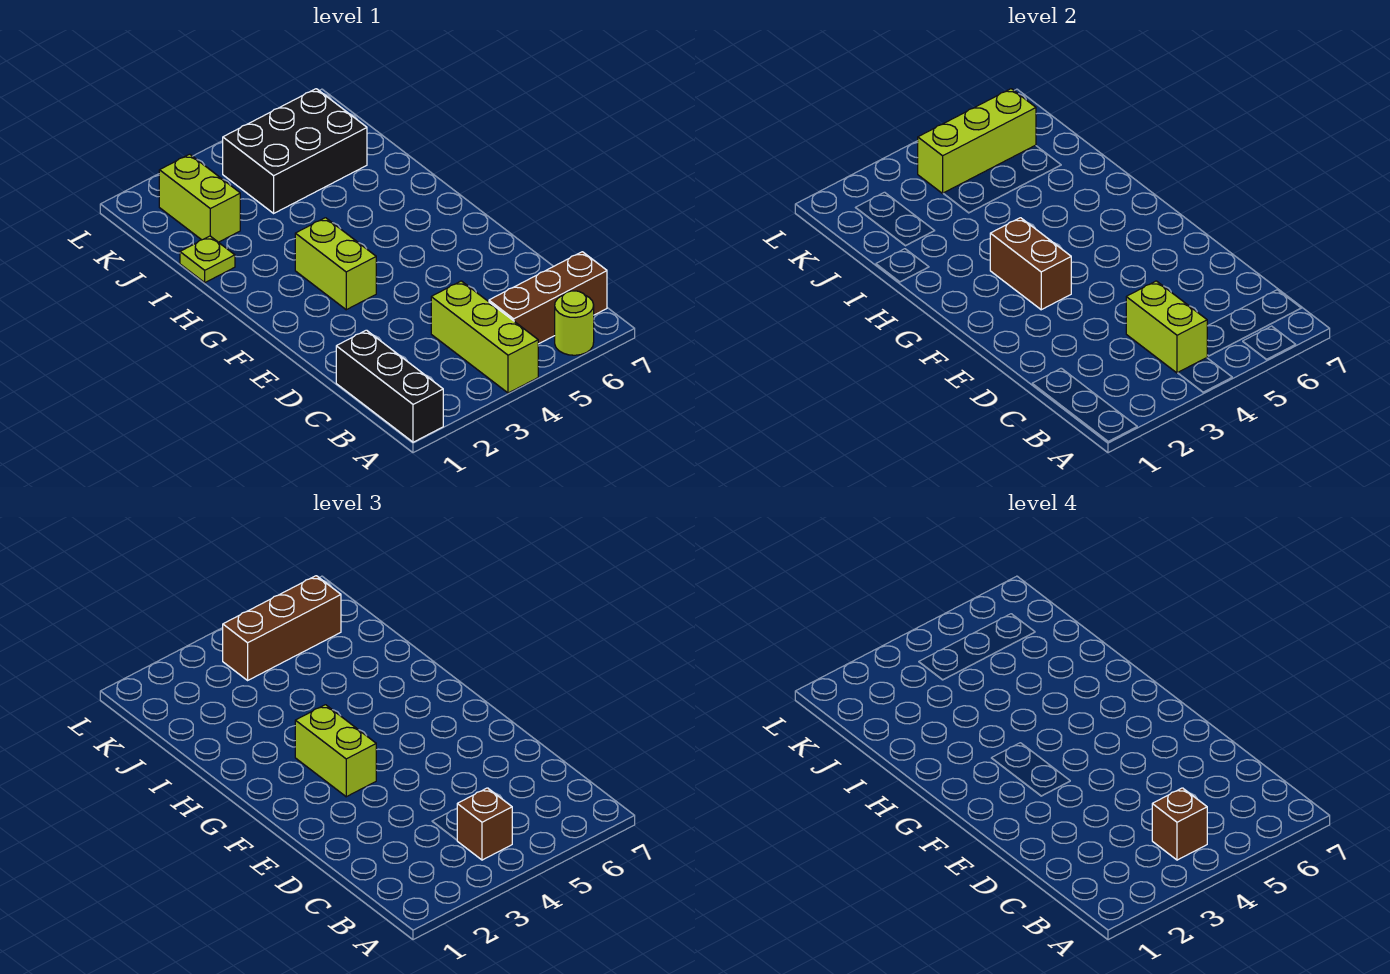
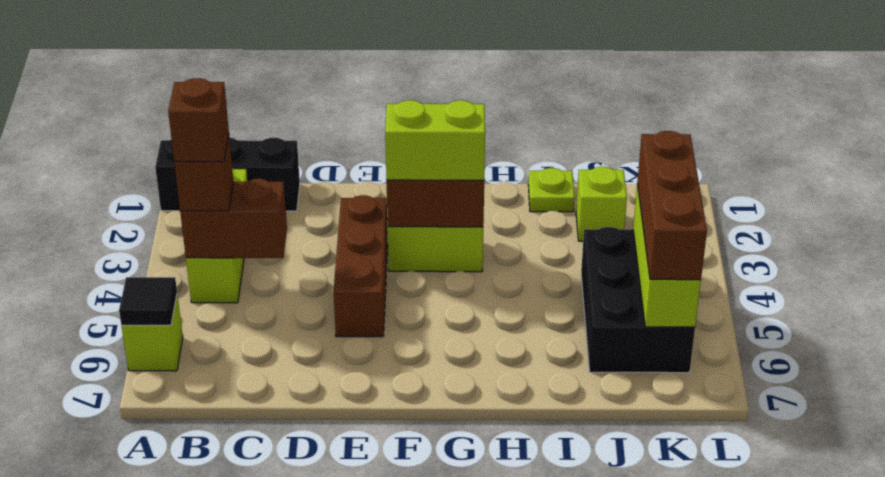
lime 1x3 brick [431,281,538,393] -> lime 1x3 brick turned to [186,168,248,303]
lime 1x1 round brick [555,291,594,355] -> lime 1x1 brick [122,295,183,371]
none -> black 1x1 tile [119,277,177,325]
lime 1x2 brick [1126,281,1207,373] -> brown 1x2 brick [180,179,287,258]
brown 1x3 brick [489,252,607,344] -> brown 1x3 brick moved to [334,195,388,337]
lime 1x2 brick [159,154,240,242] -> lime 1x1 brick [576,167,627,241]

